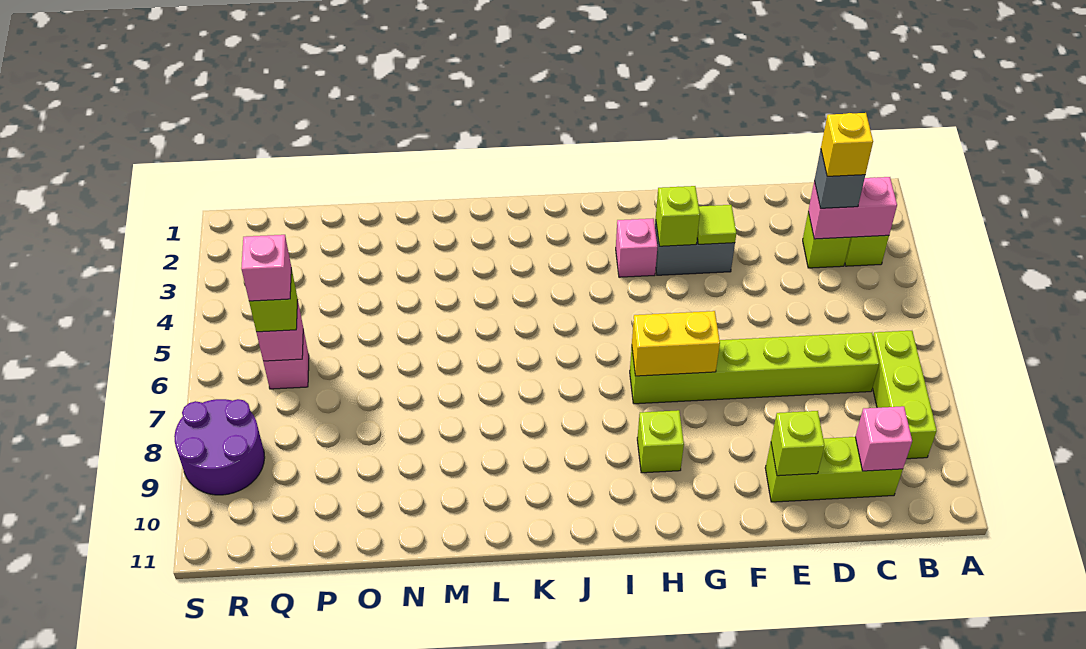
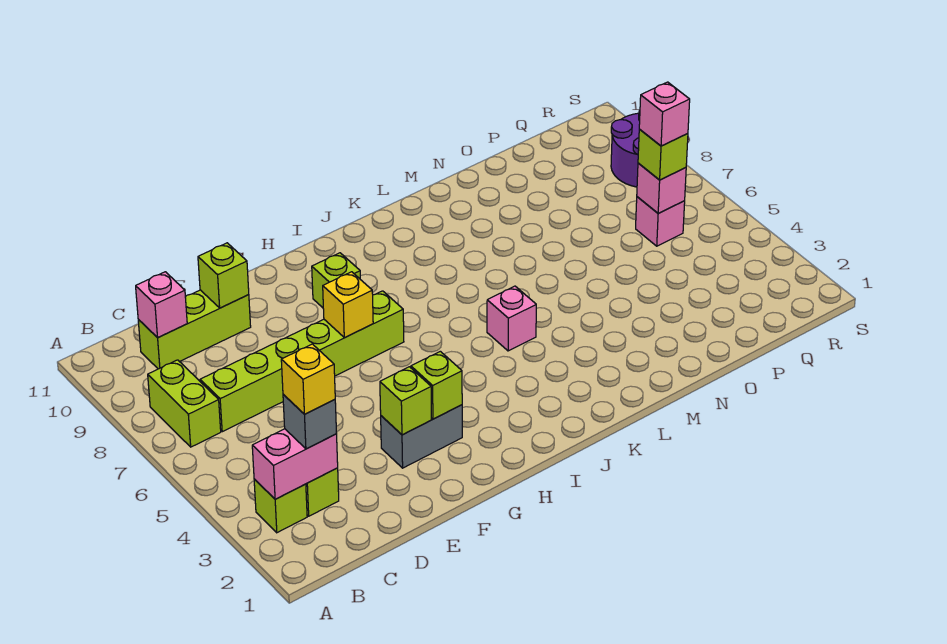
lime 1x3 brick [873,331,937,459] -> lime 1x2 brick [148,360,221,447]
lime 1x1 tile [697,205,736,244] -> lime 1x1 brick [380,367,432,435]
yellow 1x2 brick [632,311,720,376] -> yellow 1x1 brick [323,272,373,337]
pink 1x1 brick [616,219,657,277] -> pink 1x1 brick moved to [487,286,536,351]

